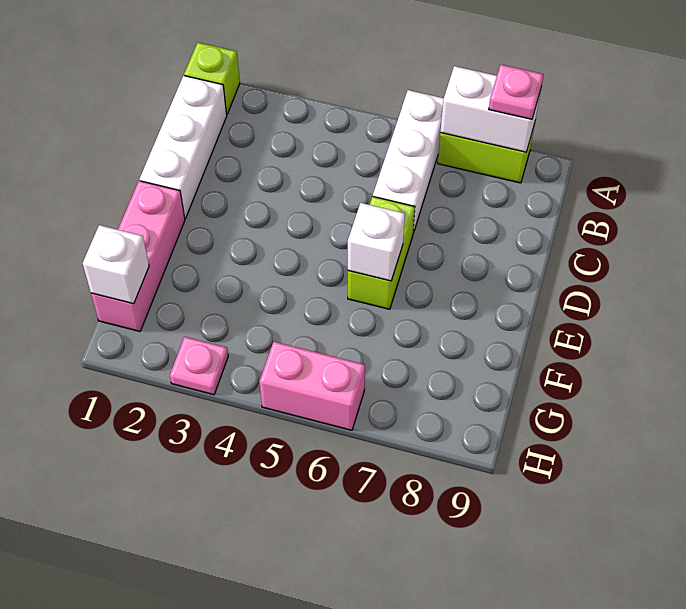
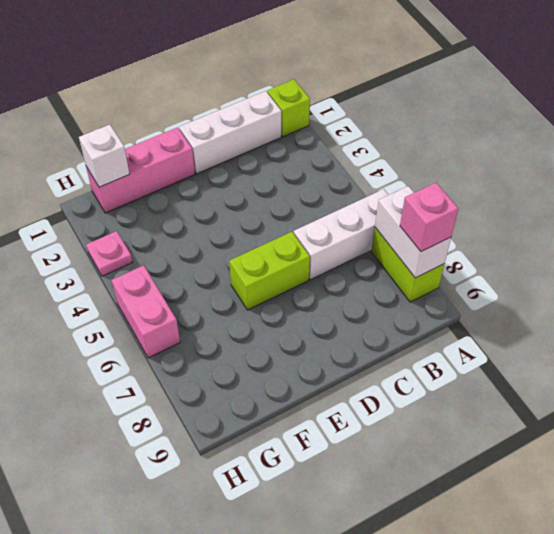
pink 1x1 plate [489,65,544,119] -> pink 1x1 brick [400,183,458,252]
white 1x1 brick [348,203,405,281] -> none

